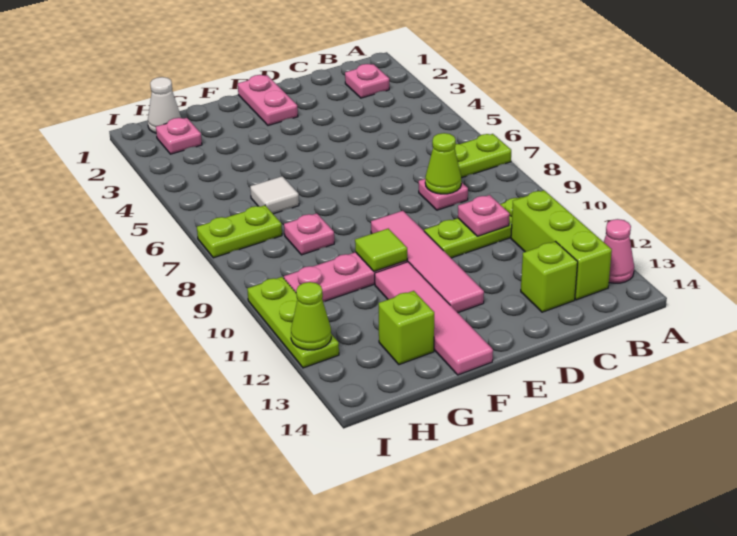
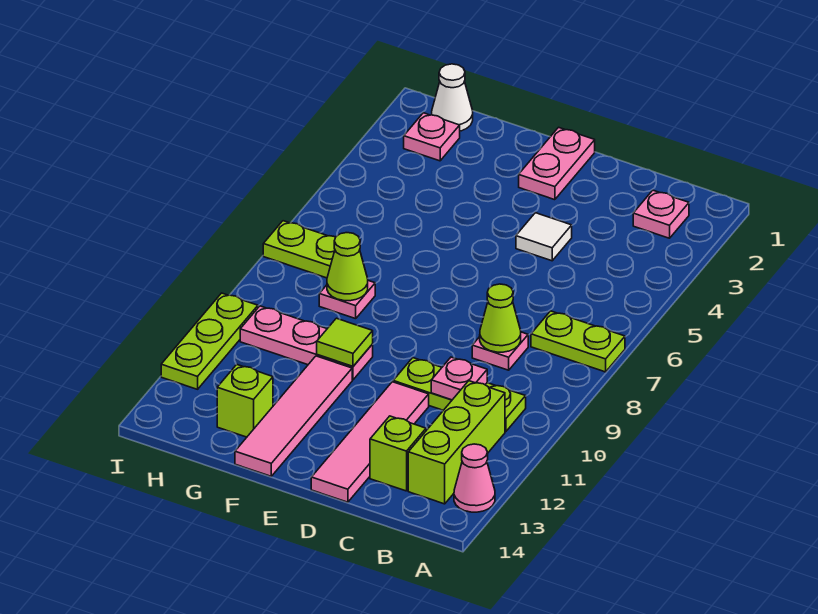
pink 1x4 tile [371,211,484,313] -> pink 1x4 tile moved to [311,382,429,502]
white 1x1 tile [250,176,299,214] -> white 1x1 tile moved to [516,213,572,261]
lime 1x1 cone [291,282,331,350] -> lime 1x1 cone moved to [327,233,368,301]

